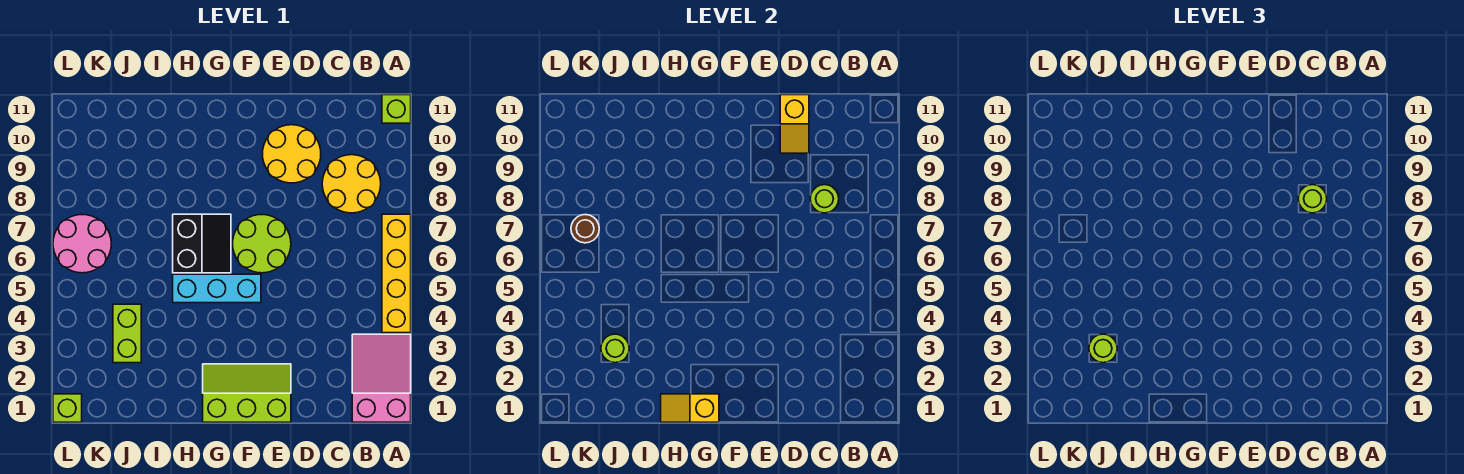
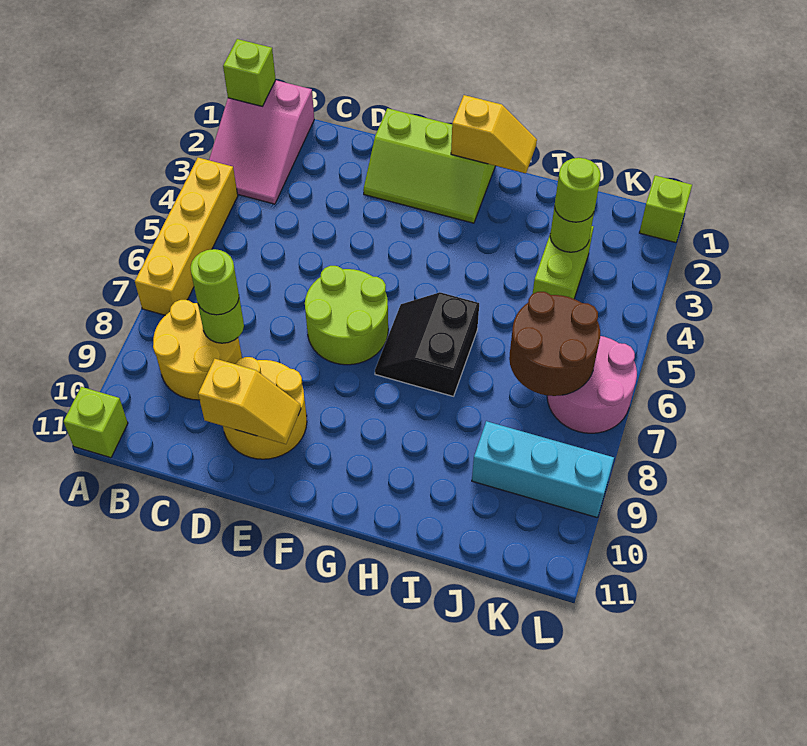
none -> lime 1x1 brick [223,39,276,106]
yellow 1x2 slope [780,95,809,153] -> yellow 1x2 slope turned to [198,359,301,444]
cyan 1x3 brick [173,274,261,303] -> cyan 1x3 brick moved to [472,421,614,518]
brown 1x1 round brick [571,215,599,243] -> brown 2x2 round brick [509,292,600,396]

